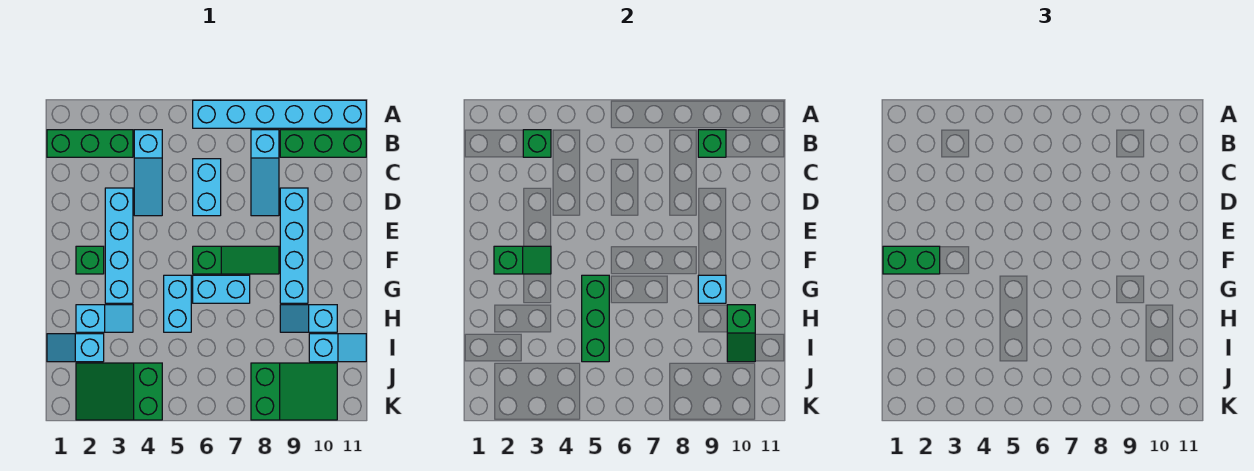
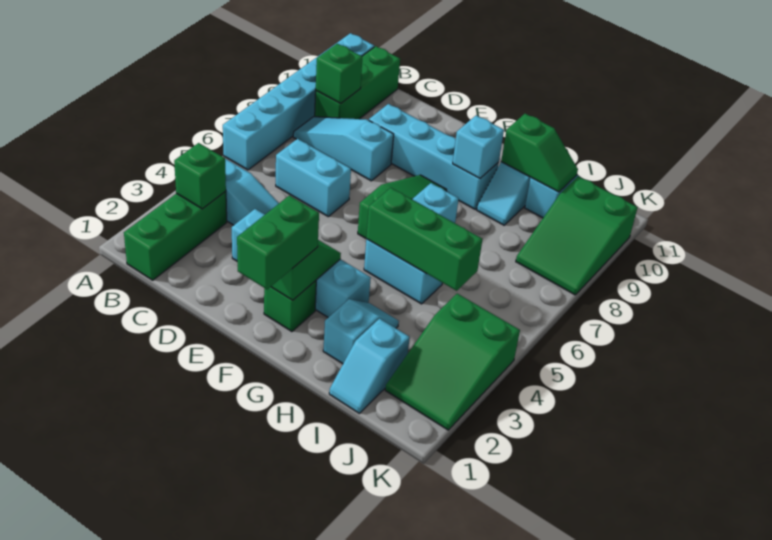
cyan 1x3 slope [251,130,279,216] -> cyan 1x3 slope turned to [293,117,394,181]
green 2x3 slope [251,363,337,420] -> green 2x3 slope turned to [516,176,638,295]

